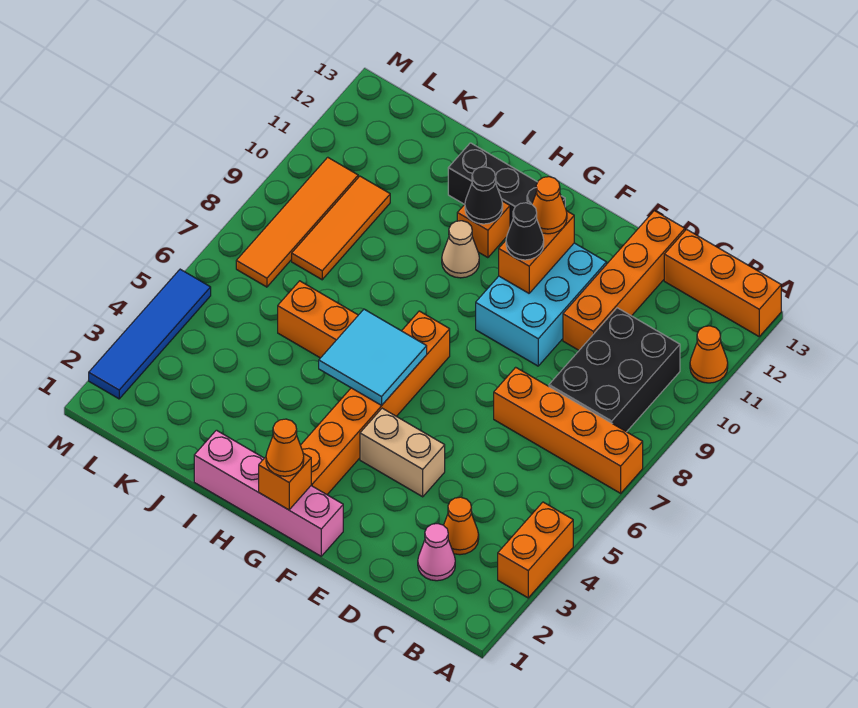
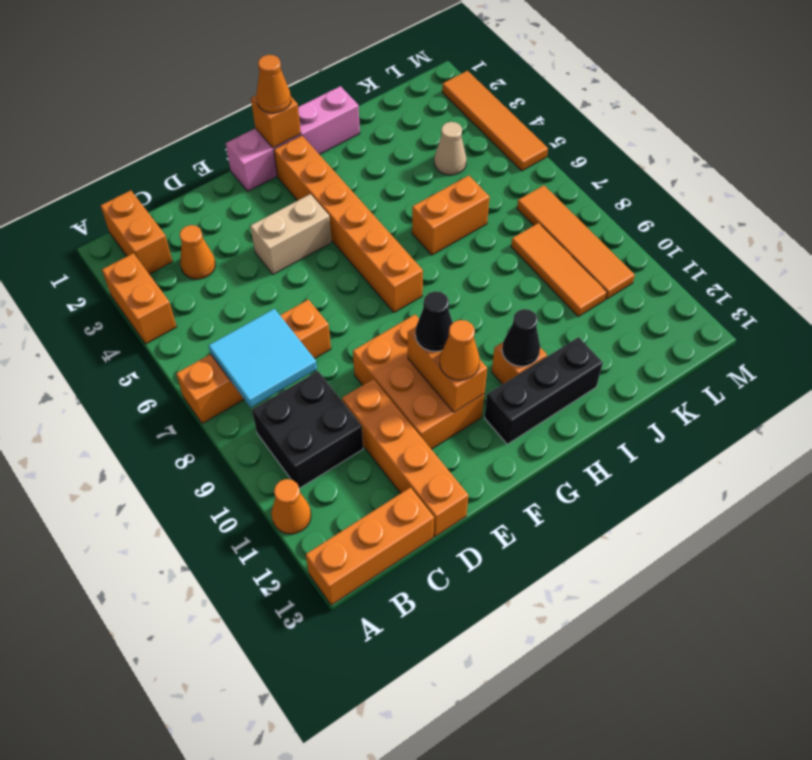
none -> orange 1x2 brick [101,191,173,274]
black 2x3 brick [549,308,680,432] -> black 2x2 brick [252,371,363,488]
pink 1x1 cone [418,524,455,581] -> none
cyan 2x3 brick [476,243,607,366] -> orange 2x3 brick [353,315,484,449]
cyan 2x2 tile [319,309,427,405] -> cyan 2x2 tile moved to [208,309,317,407]
tan 1x1 cone [442,221,479,278] -> tan 1x1 cone moved to [434,122,467,175]
blue 1x4 tile [89,269,211,399] -> orange 1x4 tile [442,71,548,171]

